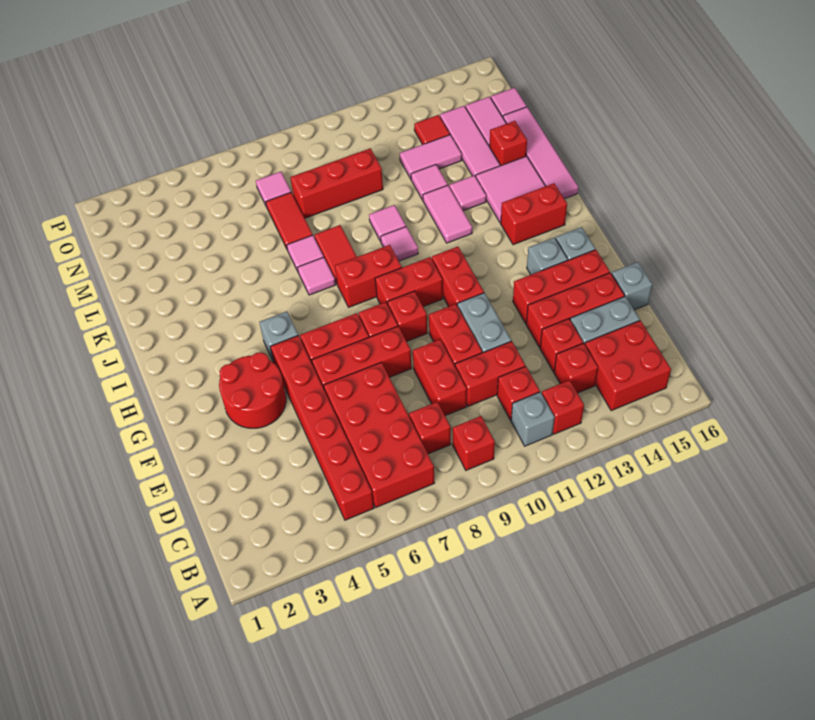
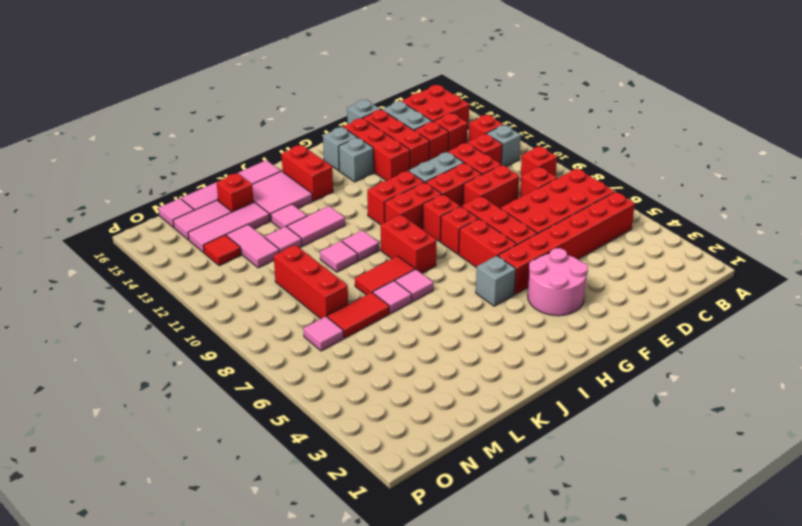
red 2x2 round brick [219,352,286,428] -> pink 2x2 round brick [528,248,588,316]
red 1x2 brick [375,257,443,307] -> red 1x2 brick turned to [384,182,442,229]

